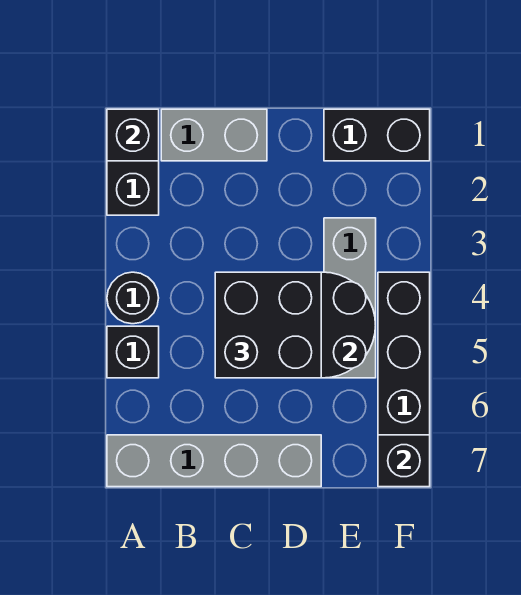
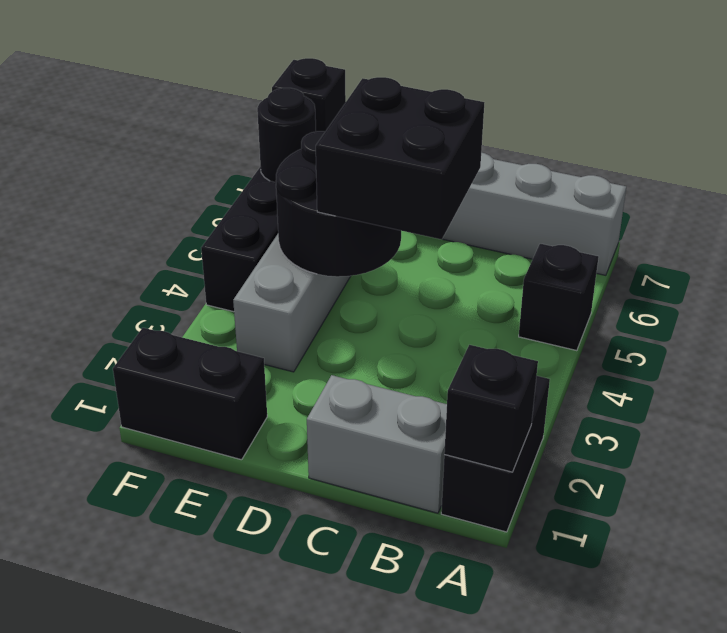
black 1x1 round brick [107,272,159,324] -> black 1x1 round brick moved to [257,88,316,182]

